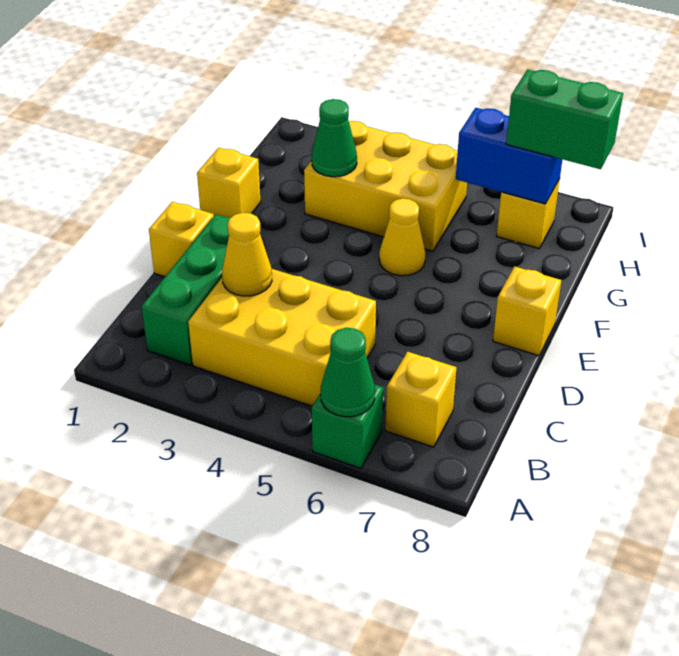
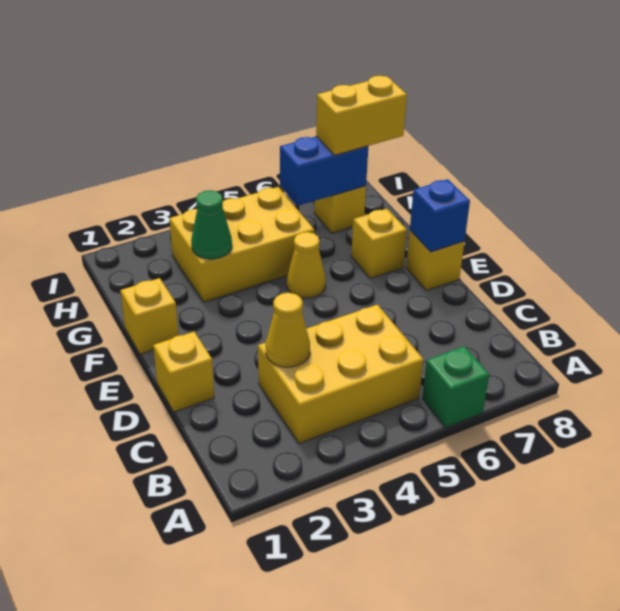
green 1x1 cone [321,328,375,417] -> none
green 1x3 brick [141,215,230,365] -> none
yellow 1x1 brick [385,352,456,447] -> yellow 1x1 brick moved to [351,209,407,278]
none -> blue 1x1 brick [410,179,470,252]
green 1x2 brick [506,70,623,169] -> yellow 1x2 brick [316,76,407,155]

